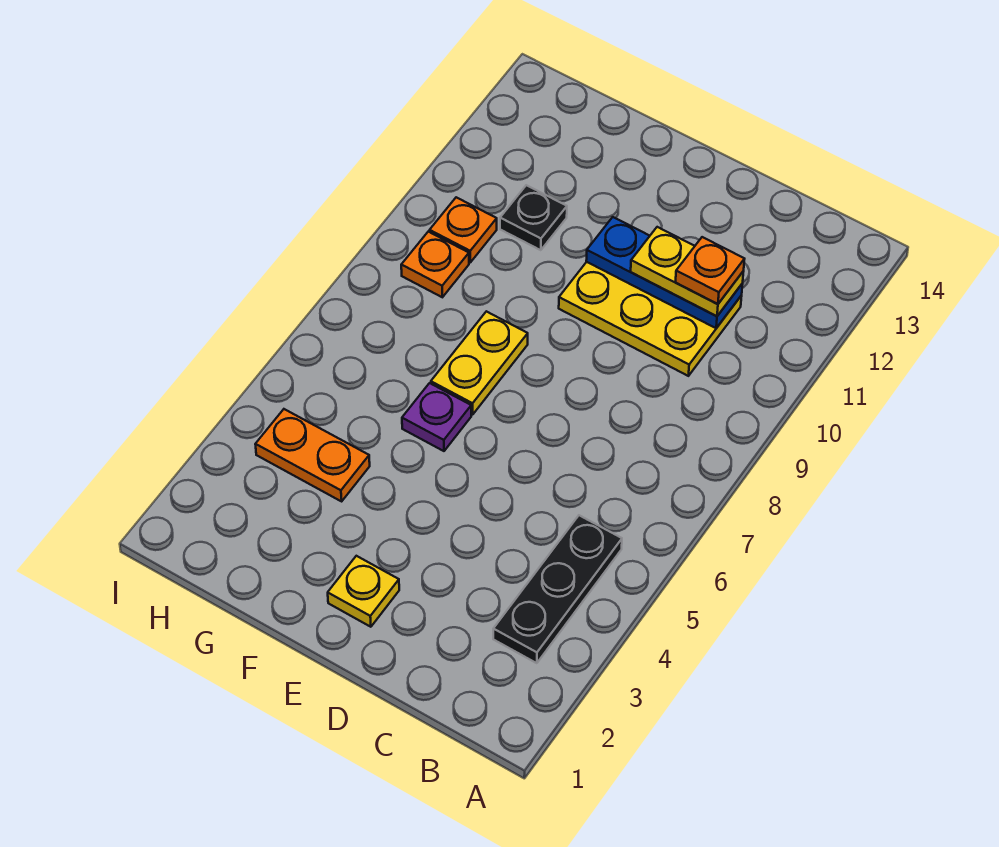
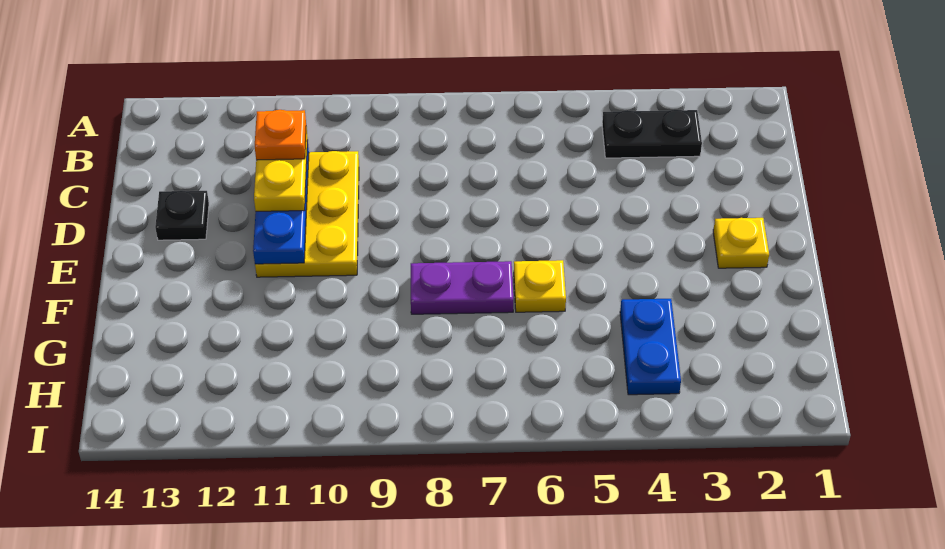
black 1x3 plate [493,515,622,663] -> black 1x2 plate [602,109,702,158]
purple 1x1 plate [402,383,471,451] -> yellow 1x1 plate [514,260,566,312]
yellow 1x2 plate [431,311,528,415] -> purple 1x2 plate [411,261,513,314]
orange 1x2 plate [255,409,370,501] -> blue 1x2 plate [620,299,681,395]
black 1x1 plate [500,185,567,250] -> black 1x1 plate moved to [155,190,209,240]
orange 1x1 plate [401,232,469,297] -> none
orange 1x1 plate [430,197,497,262] -> none

